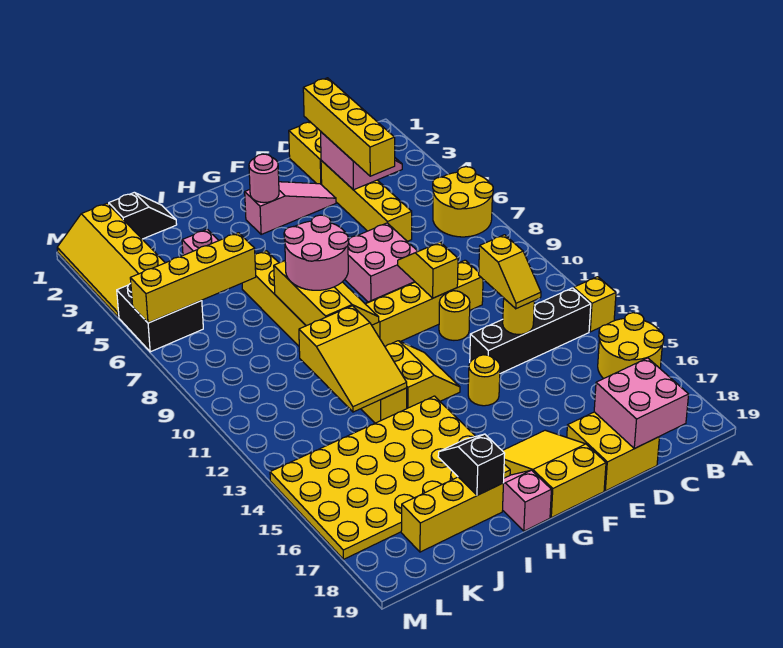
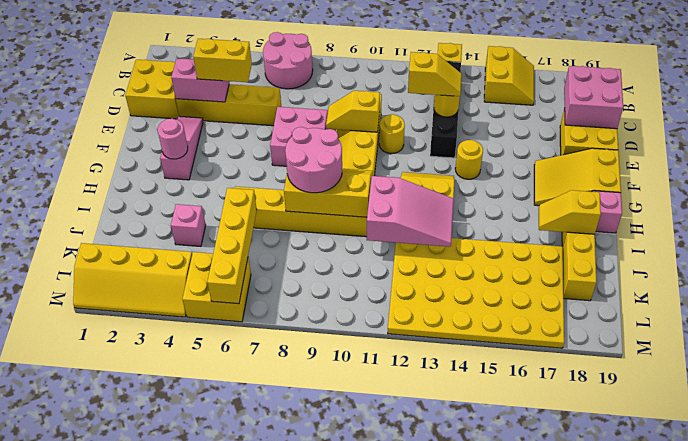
yellow 2x2 round brick [433,167,493,237] -> pink 2x2 round brick [263,32,313,89]
yellow 2x2 round brick [598,313,664,379] -> yellow 2x2 slope [484,46,534,105]
yellow 1x4 brick [303,78,395,176] -> yellow 1x2 brick [193,39,252,82]
yellow 4x6 plate [270,396,510,559] -> yellow 4x6 plate turned to [388,238,564,348]
yellow 2x3 slope [299,306,407,412] -> pink 2x3 slope [367,176,454,247]
black 1x2 slope [438,434,505,495] -> yellow 1x2 slope [539,190,601,234]
black 1x2 slope [109,192,177,239] -> none
black 2x2 brick [117,283,203,352] -> yellow 2x2 brick [182,252,251,322]

